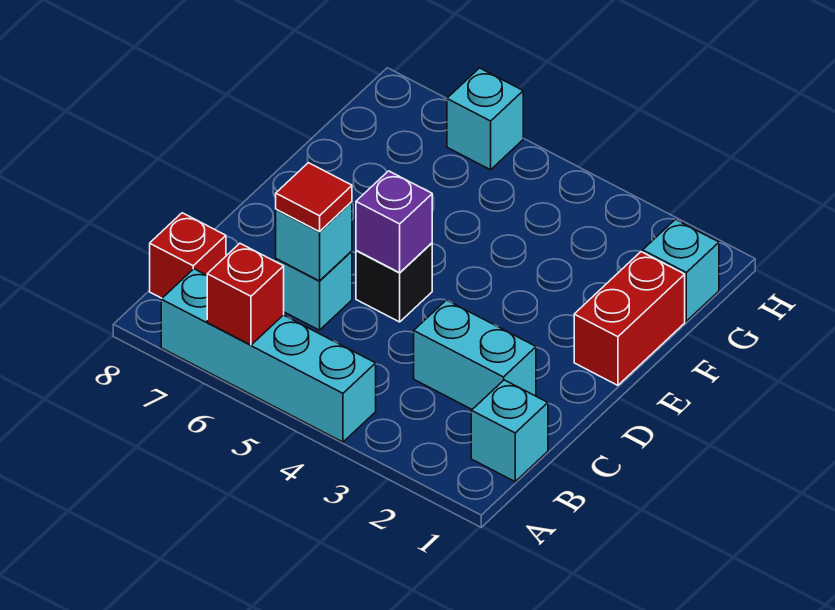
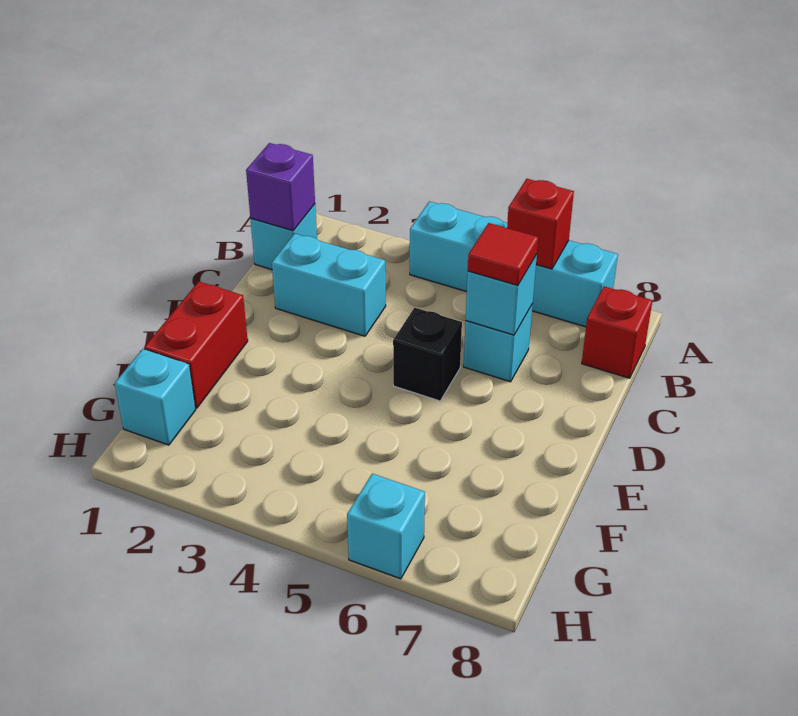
purple 1x1 brick [356,171,432,273] -> purple 1x1 brick moved to [246,143,315,231]

